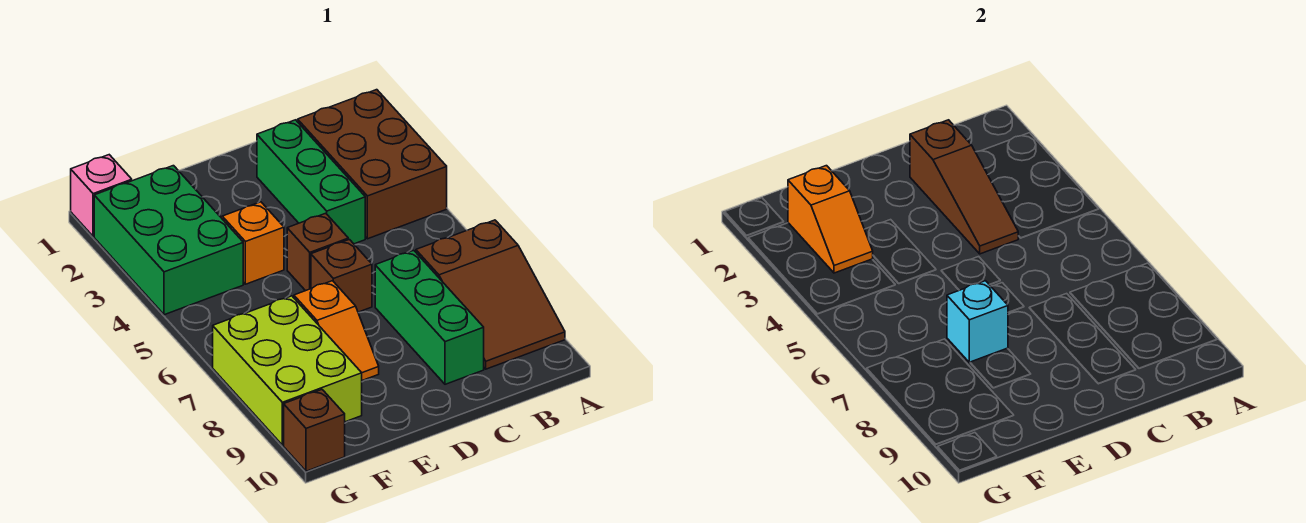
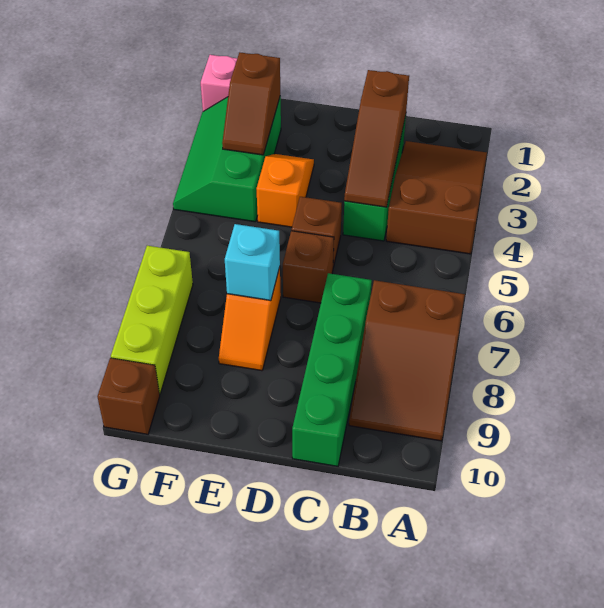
brown 2x3 brick [298,90,447,239] -> brown 2x3 slope [386,141,487,254]
green 1x3 brick [375,250,484,384] -> green 1x4 brick [292,273,372,466]
green 2x3 brick [94,166,243,315] -> green 2x3 slope [173,96,281,222]
orange 1x2 slope [788,166,873,273] -> brown 1x2 slope [222,52,280,155]
lime 2x3 brick [213,296,362,445] -> lime 1x3 brick [111,246,193,394]

